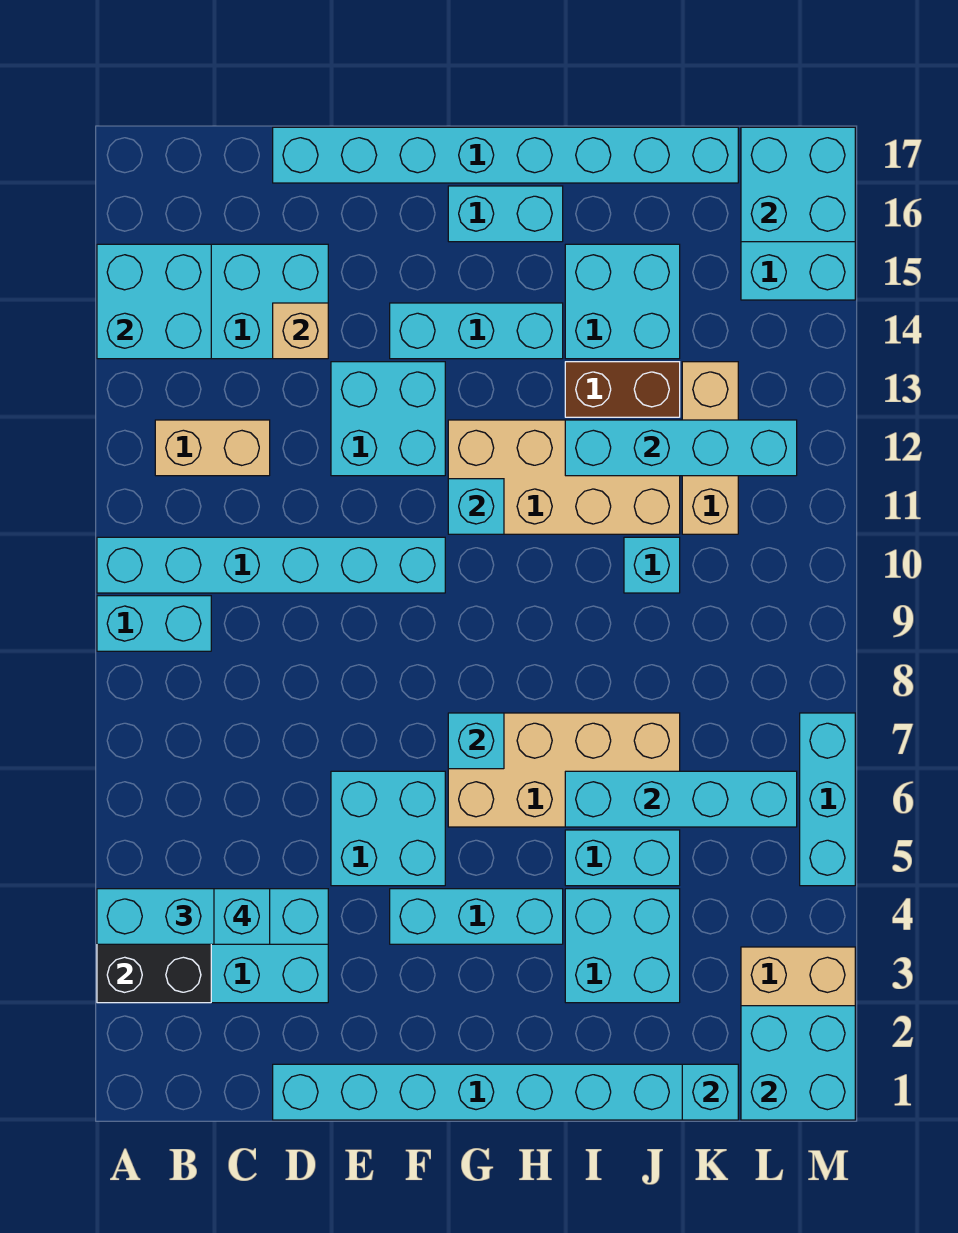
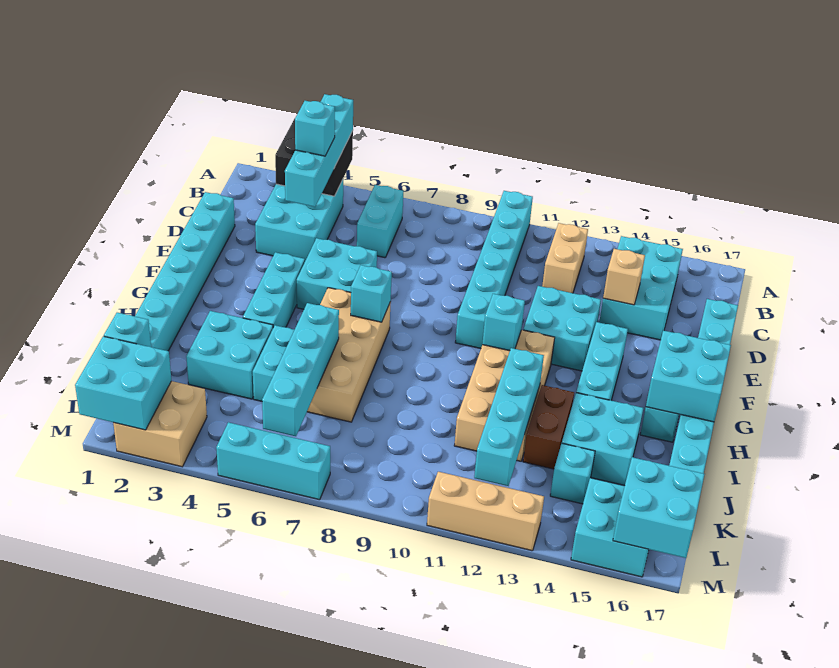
cyan 1x2 brick [97,596,211,651] -> cyan 1x2 brick moved to [357,185,403,258]
cyan 2x2 brick [97,244,211,359] -> cyan 2x2 brick moved to [646,330,731,422]
cyan 1x1 brick [624,537,680,593] -> cyan 1x1 brick moved to [550,443,595,504]
tan 1x3 brick [682,362,738,534] -> tan 1x3 brick moved to [427,472,544,551]

